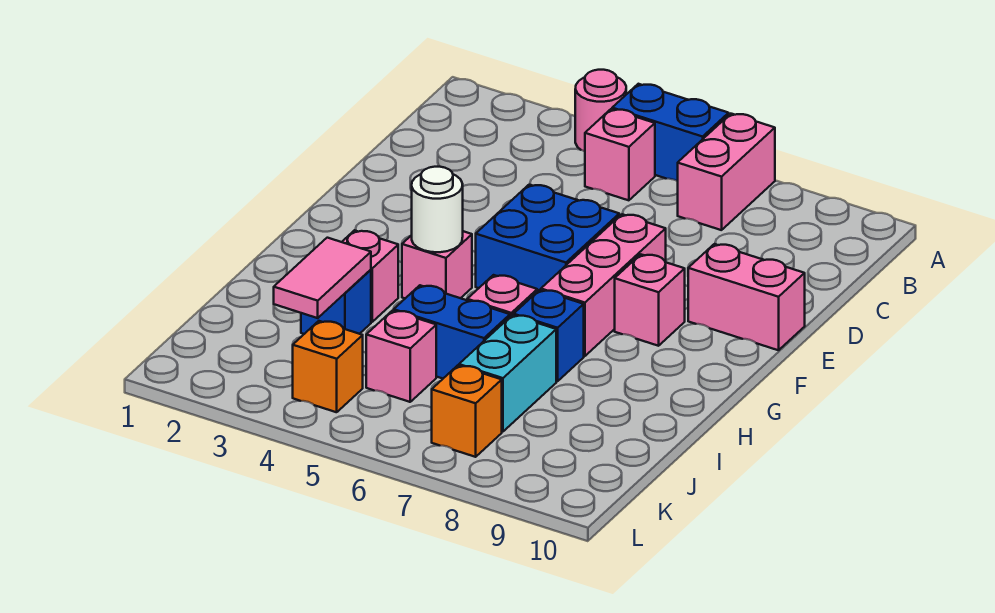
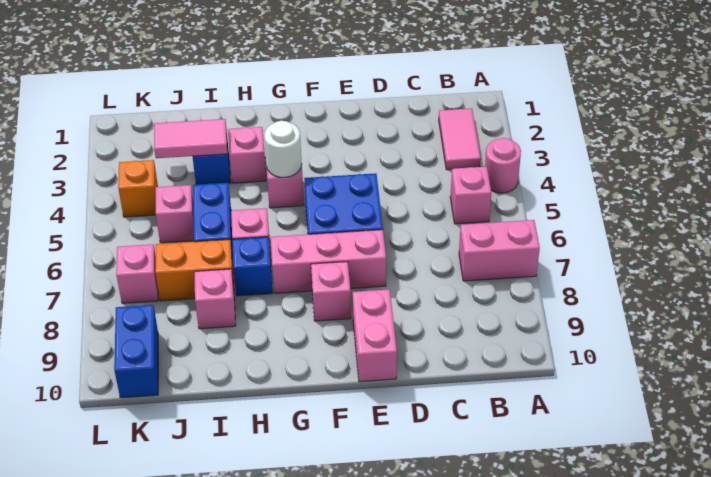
blue 1x2 brick [612,84,729,181] -> blue 1x2 brick moved to [114,305,158,398]
none -> pink 1x2 tile [439,108,481,170]
cyan 1x2 brick [459,315,556,432] -> orange 1x2 brick [155,239,234,301]
none -> pink 1x1 brick [194,269,236,329]
orange 1x1 brick [432,365,502,457] -> pink 1x1 brick [116,244,158,303]

